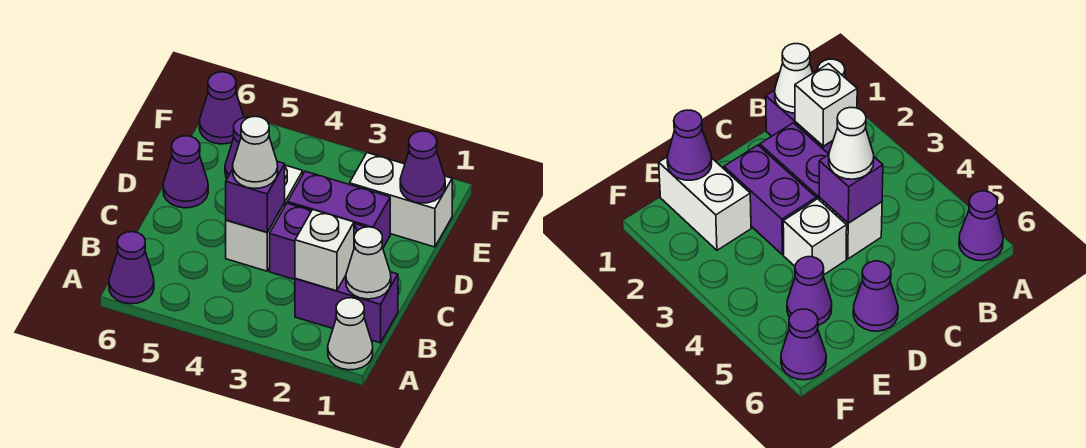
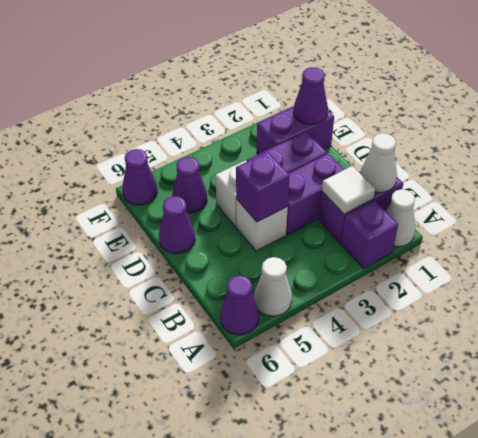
none -> purple 1x1 brick [341,200,398,269]
white 1x1 brick [295,210,354,291] -> white 1x1 tile [322,166,375,214]
white 1x1 cone [233,116,278,189] -> white 1x1 cone moved to [254,257,292,316]
white 1x2 brick [350,153,452,247] -> purple 1x2 brick [257,106,334,154]

